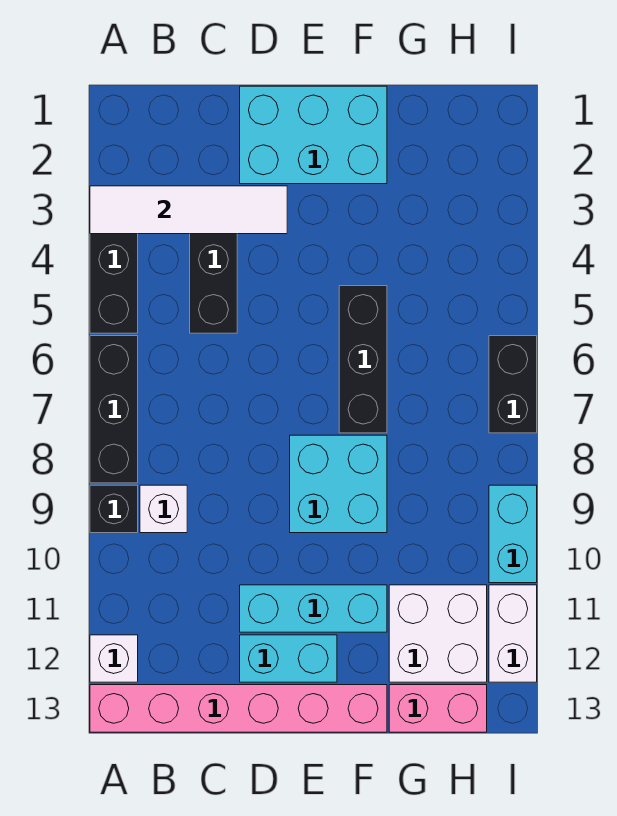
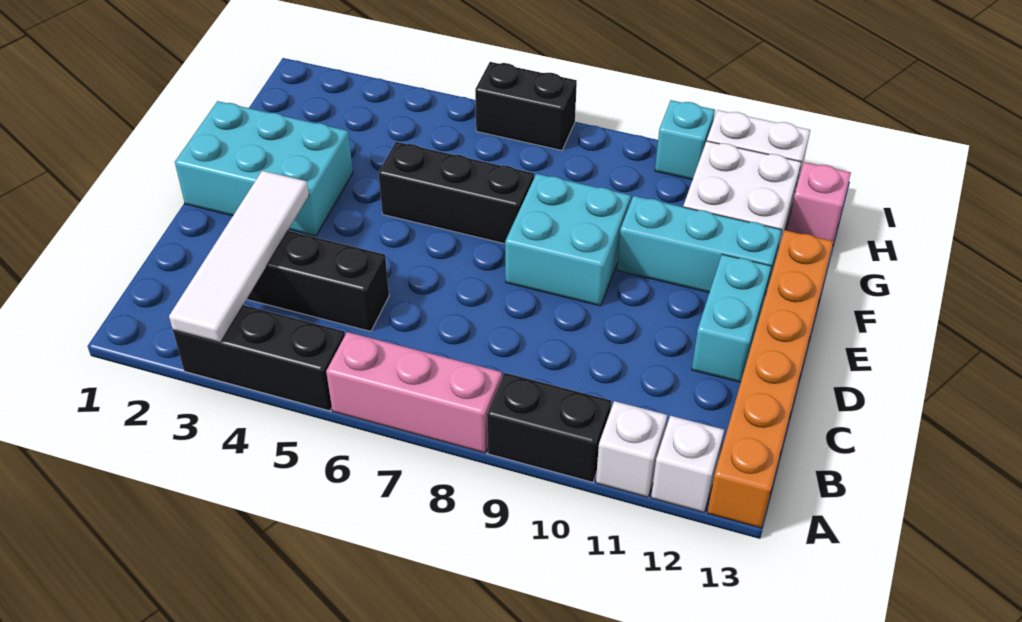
black 1x3 brick [90,336,138,483] -> pink 1x3 brick [326,332,502,453]
black 1x1 brick [90,485,138,533] -> black 1x2 brick [487,373,611,482]
pink 1x6 brick [90,685,387,732] -> orange 1x6 brick [707,230,834,528]
white 1x1 brick [140,485,187,533] -> white 1x1 brick moved to [596,401,667,497]
cyan 2x3 brick [240,86,387,184] -> cyan 2x3 brick turned to [175,101,353,236]
cyan 1x3 brick [240,585,387,632] -> cyan 1x3 brick turned to [617,196,782,293]
pink 1x2 brick [389,685,487,732] -> pink 1x1 brick [787,162,851,243]
cyan 1x2 brick [489,485,537,583] -> cyan 1x1 brick [655,100,715,180]

